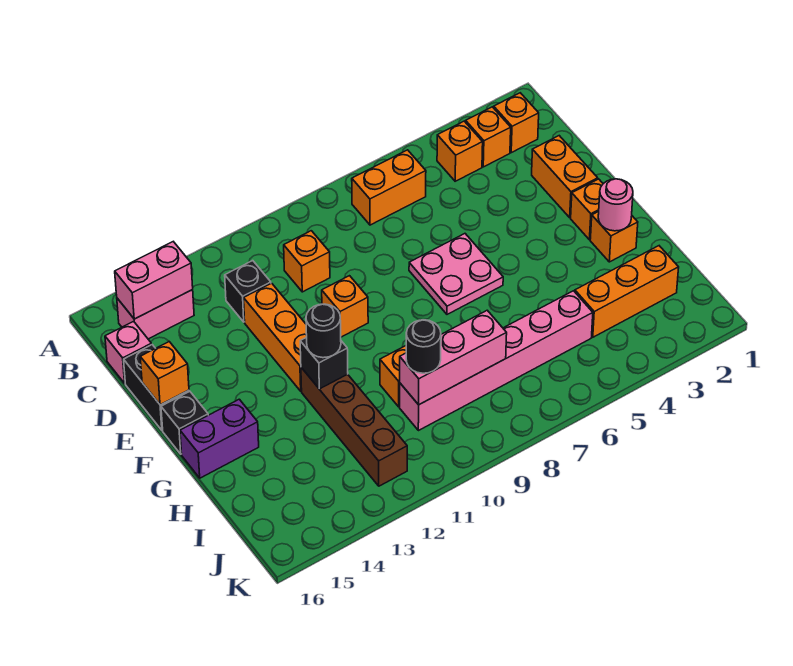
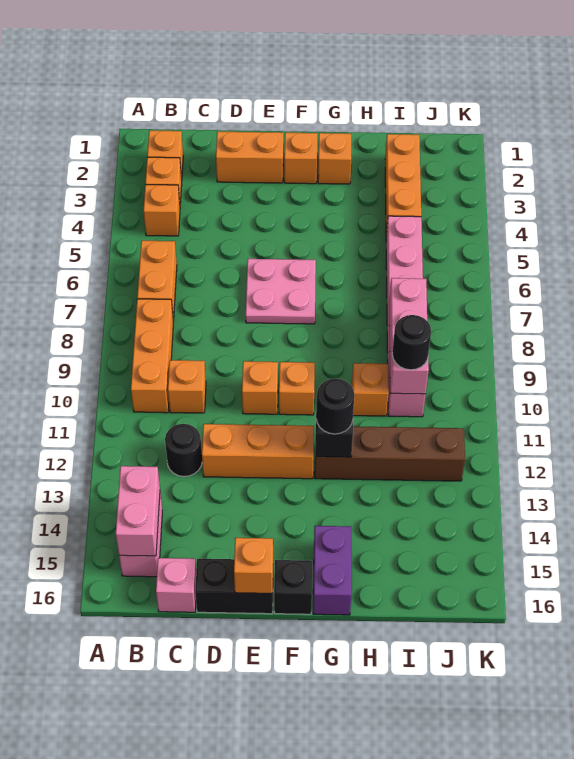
none -> orange 1x3 brick [131,299,173,413]
black 1x1 brick [225,261,271,322] -> black 1x1 round brick [165,424,202,476]
none -> orange 1x1 brick [279,362,315,415]
pink 1x1 round brick [598,179,633,231] -> none

